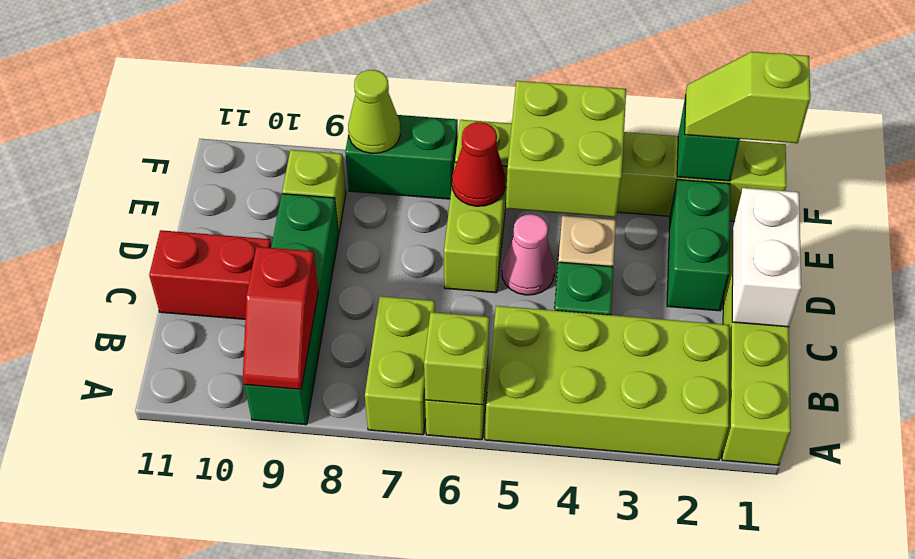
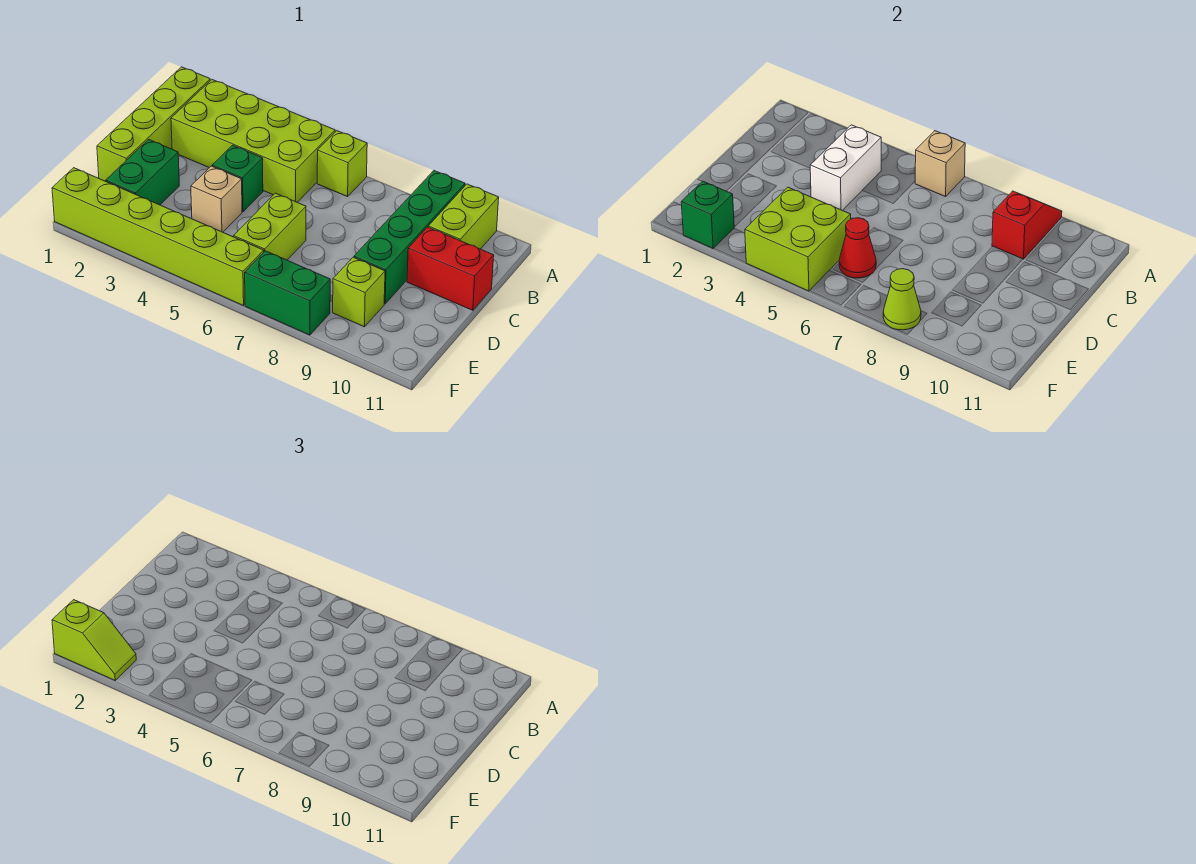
lime 1x1 brick [424,312,489,405] -> tan 1x1 brick [915,131,965,197]
lime 1x2 brick [365,296,435,435] -> lime 1x2 brick moved to [428,184,499,249]
white 1x2 brick [732,188,801,327] -> white 1x2 brick moved to [810,125,881,211]
pink 1x1 cone [502,214,555,295] -> none

